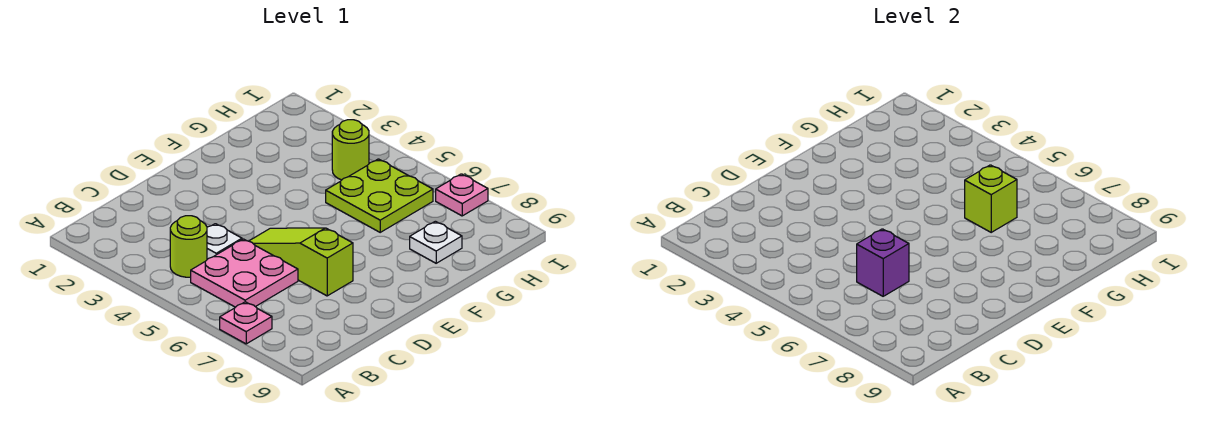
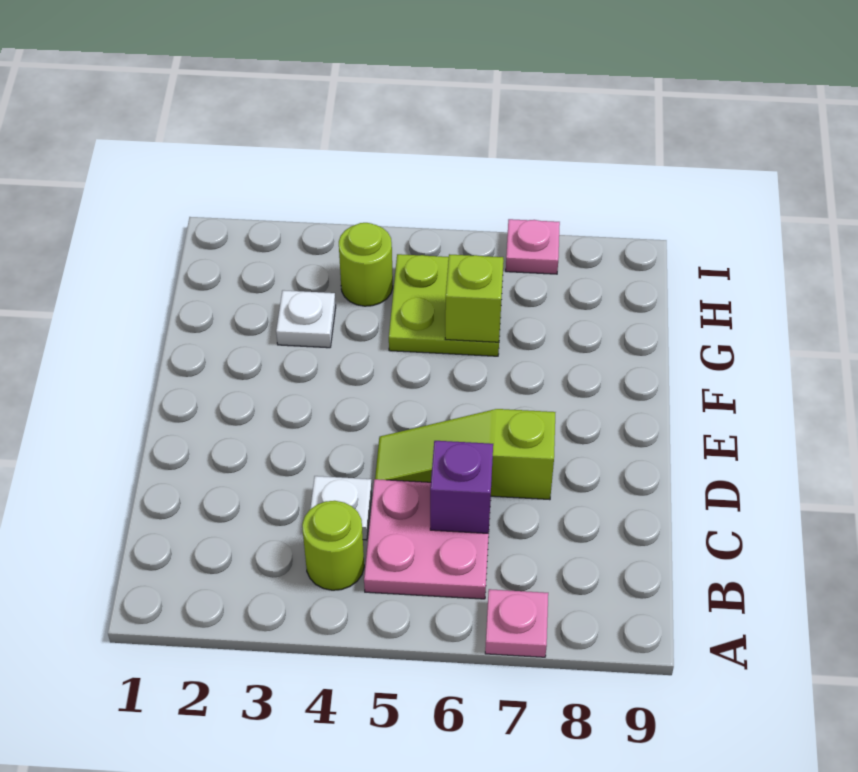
white 1x1 plate [410,221,462,263] -> white 1x1 plate moved to [276,290,336,348]

